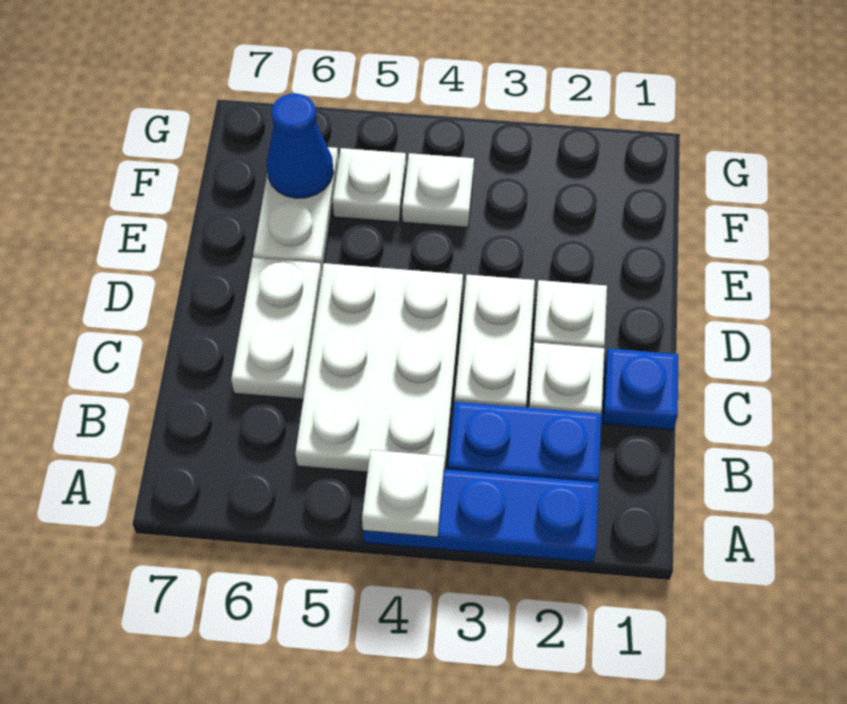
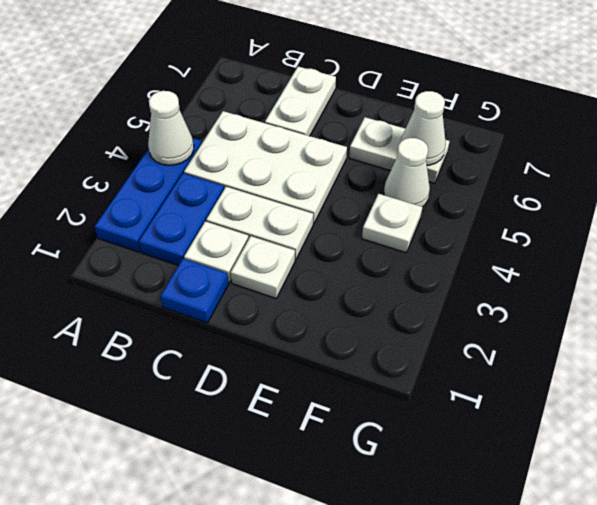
white 1x1 plate [362,450,445,537] -> white 1x1 cone [148,91,194,165]
white 1x2 plate [231,258,322,399] -> white 1x2 plate turned to [265,67,336,136]
white 1x1 plate [333,148,406,222] -> white 1x1 cone [384,138,430,207]
blue 1x1 cone [267,93,333,198] -> white 1x1 cone [401,91,446,165]

